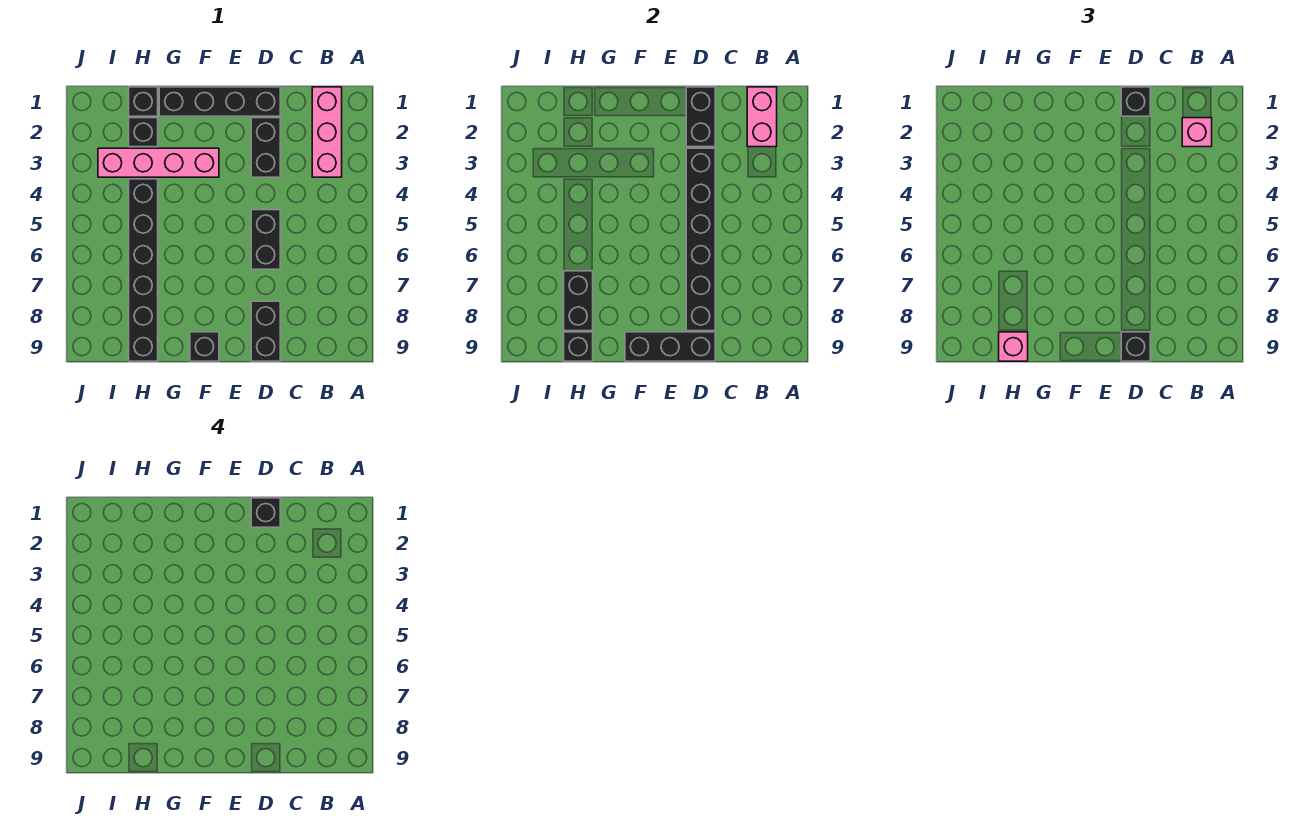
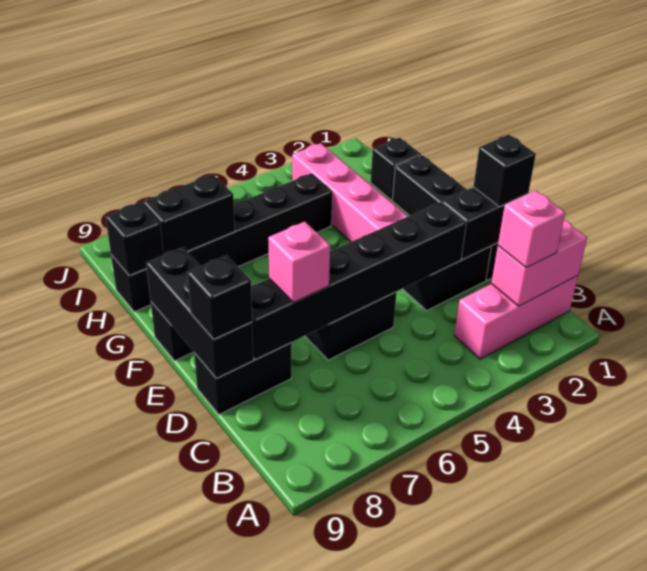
black 1x1 brick [251,498,280,527] -> none
black 1x1 brick [129,118,158,147] -> none
pink 1x1 brick [999,332,1028,361] -> pink 1x1 brick moved to [268,222,330,302]

